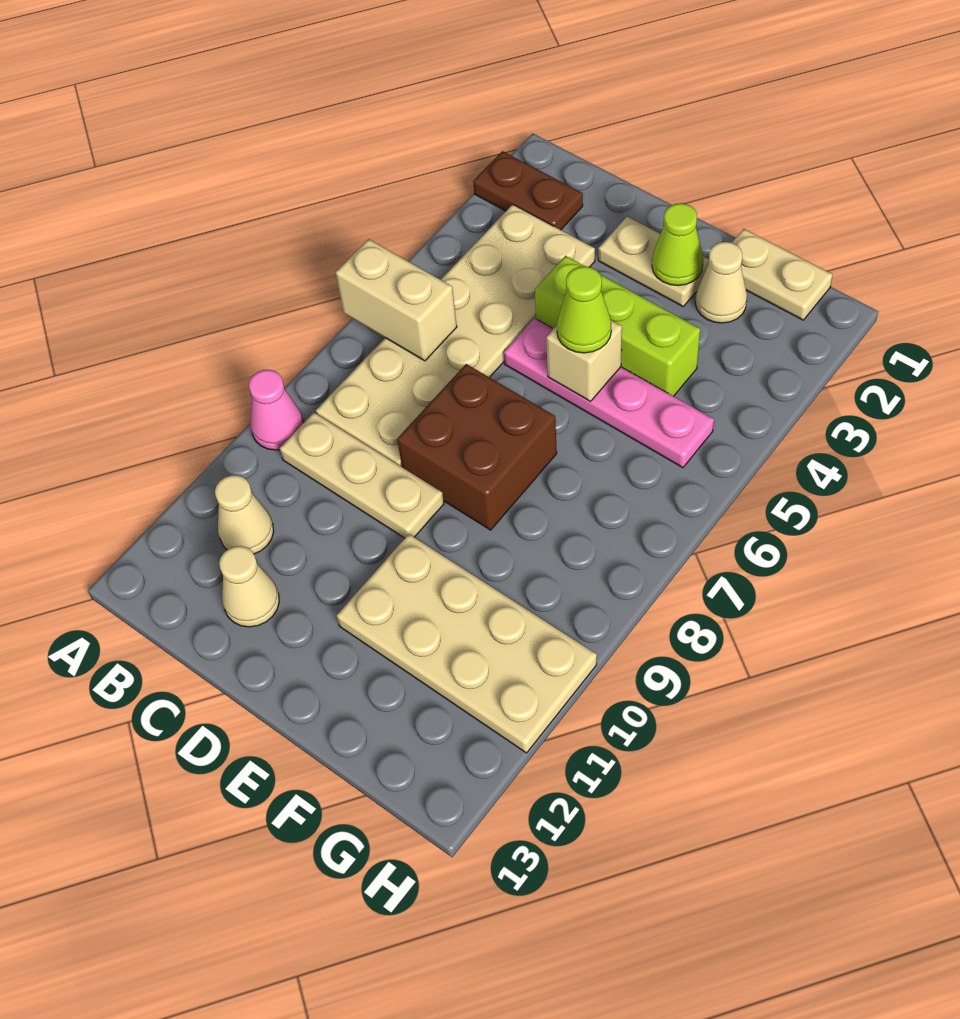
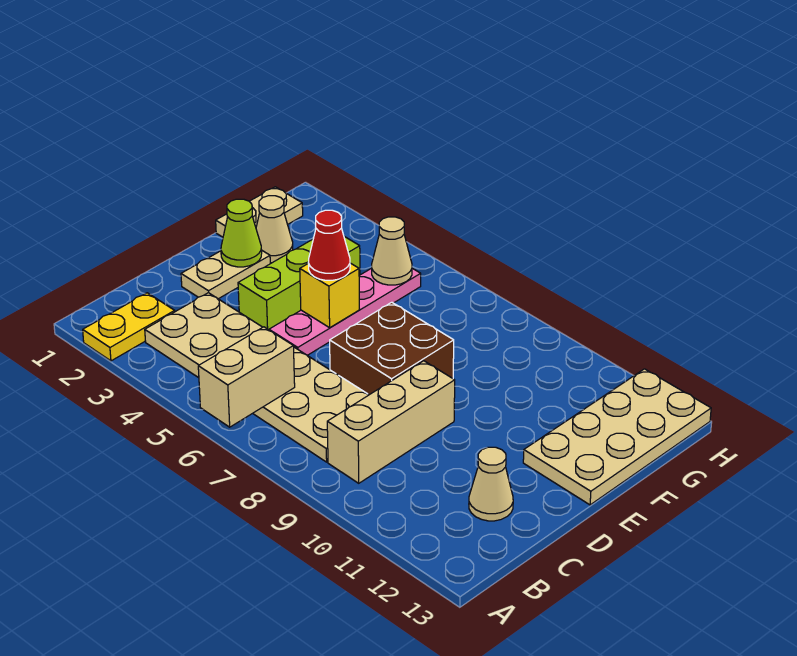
brown 1x2 plate [473,151,583,230] -> yellow 1x2 plate [83,293,175,361]
pink 1x1 cone [249,370,303,450] -> none
tan 1x3 plate [280,413,444,538] -> tan 1x3 brick [327,361,455,483]
tan 1x1 cone [215,475,274,554] -> tan 1x1 cone moved to [372,217,412,285]
tan 1x1 brick [546,320,622,401] -> yellow 1x1 brick [300,263,360,328]
lime 1x1 cone [557,266,611,353] -> red 1x1 cone [308,210,350,280]
tan 2x4 plate [336,534,597,753] -> tan 2x4 plate moved to [523,369,711,505]

